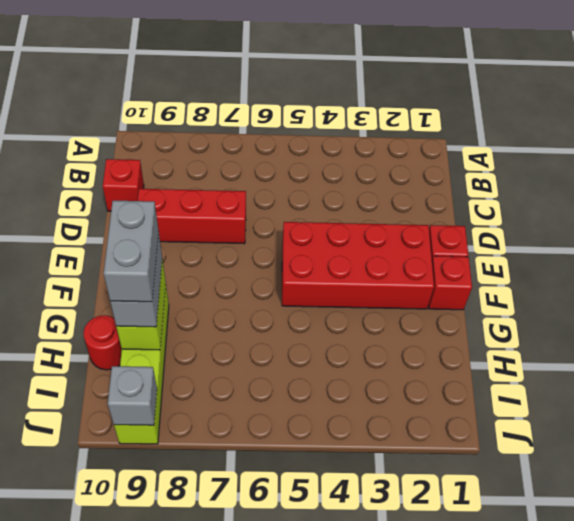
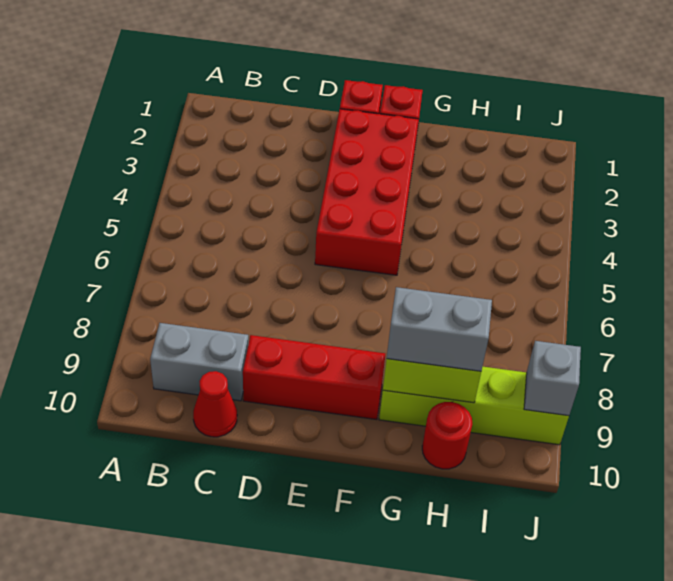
red 1x1 brick [103,159,144,211] -> red 1x1 cone [193,371,237,437]
red 1x3 brick [138,189,246,244] -> red 1x3 brick turned to [243,335,385,420]
grey 1x2 brick [104,201,159,302] -> grey 1x2 brick moved to [150,323,248,401]

